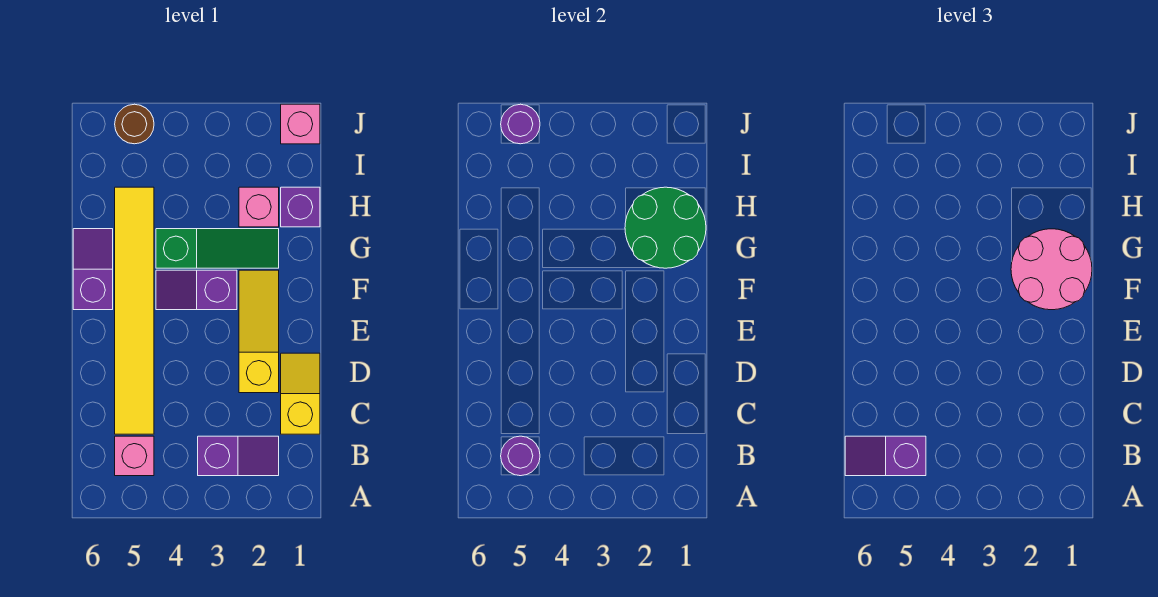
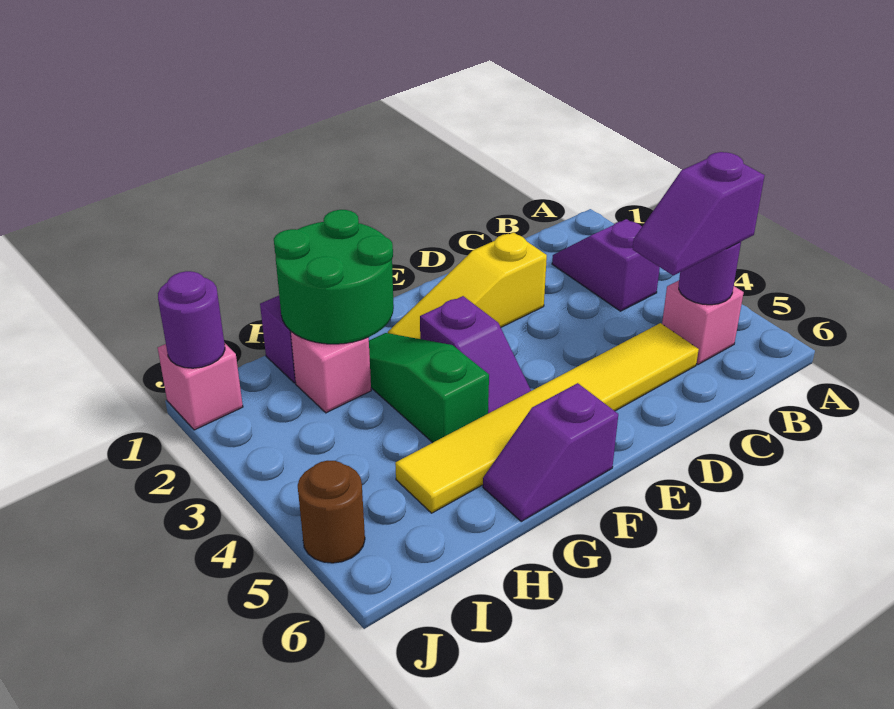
purple 1x2 slope [845,436,926,476] -> purple 1x2 slope turned to [633,152,765,275]
yellow 1x2 slope [281,353,320,434] -> none
pink 2x2 round brick [1011,229,1092,310] -> none
purple 1x1 round brick [501,104,540,144] -> purple 1x1 round brick moved to [158,271,225,368]

